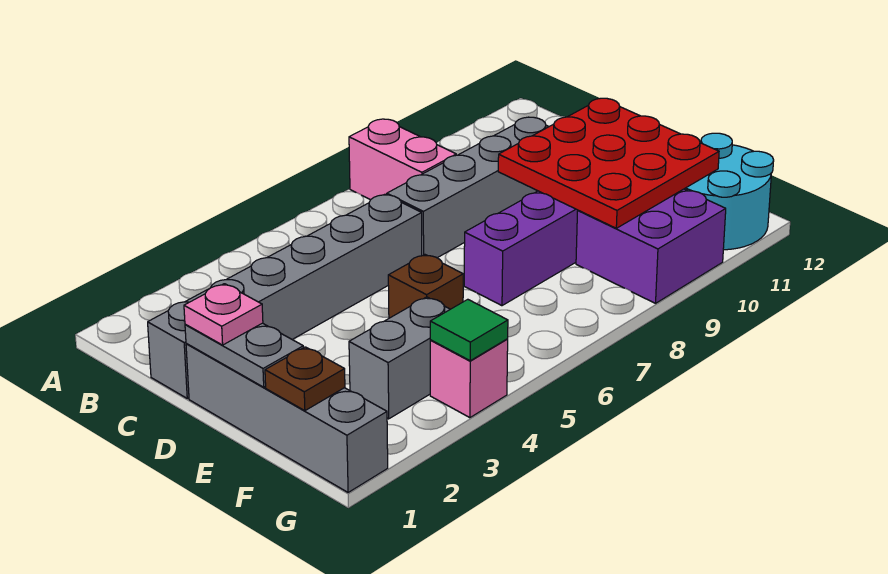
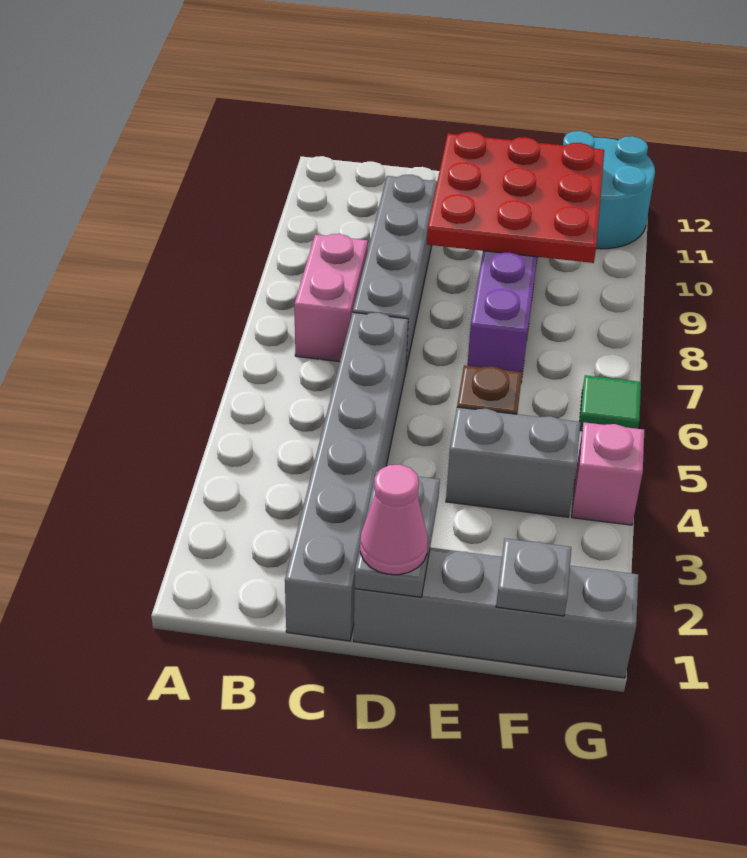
pink 1x2 brick [349,119,456,200] -> pink 1x2 brick turned to [294,234,368,362]
grey 1x2 plate [185,323,303,387] -> grey 1x2 plate turned to [355,471,440,597]
pink 1x1 plate [184,284,263,345] -> pink 1x1 cone [360,464,428,575]
brown 1x1 plate [265,347,345,411] -> grey 1x1 plate [496,538,571,616]
grey 1x2 brick [349,297,450,419] -> grey 1x2 brick turned to [446,407,580,517]
purple 2x2 brick [576,189,726,303] -> none
green 1x1 tile [430,299,508,361] -> green 1x1 tile moved to [580,375,641,431]

